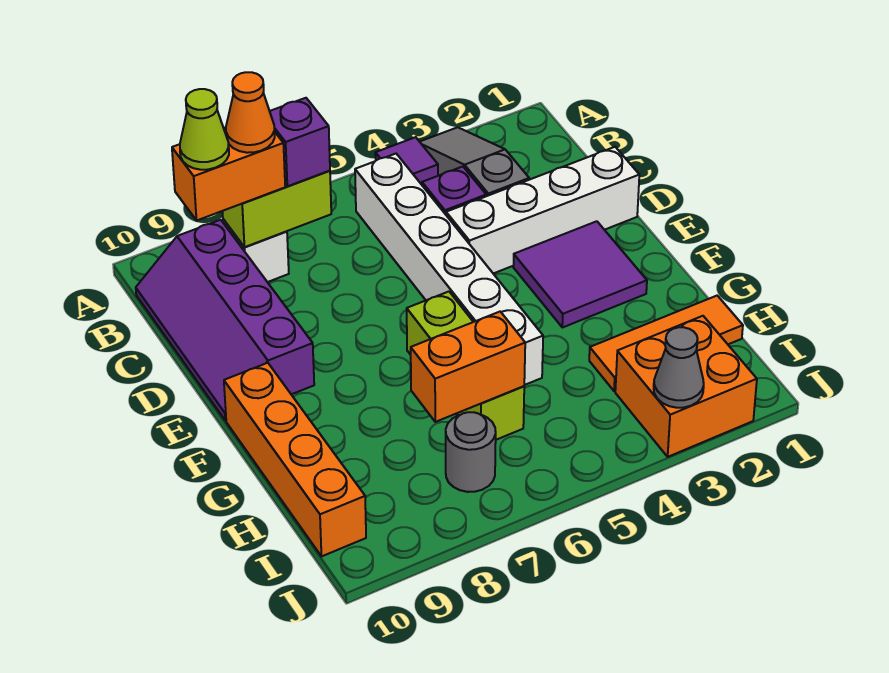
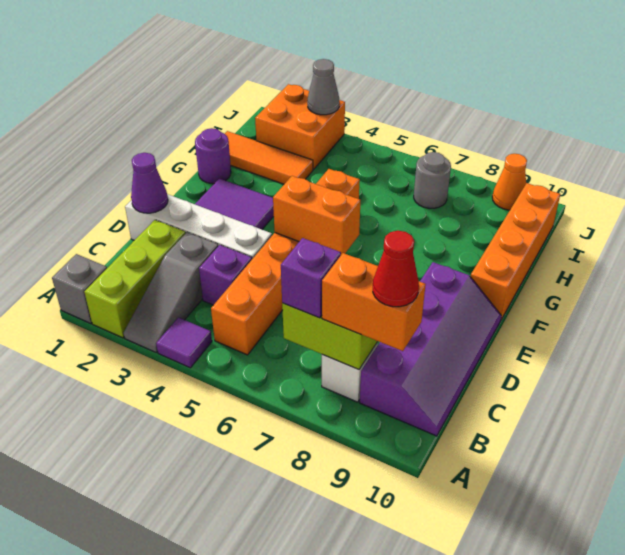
none -> grey 1x1 brick [52,254,107,323]
white 1x6 brick [355,154,543,385] -> orange 1x6 brick [211,169,360,355]
orange 1x1 cone [226,72,275,153] -> orange 1x1 cone moved to [492,154,527,210]
lime 1x1 cone [180,89,229,170] -> red 1x1 cone [373,231,419,307]
none -> purple 1x1 cone [131,153,168,213]
lime 1x3 brick [407,292,524,440] -> lime 1x3 brick moved to [84,220,186,338]
none -> purple 1x1 round brick [195,128,231,184]
orange 1x2 brick [411,312,525,422] -> orange 1x2 brick moved to [273,176,360,255]

